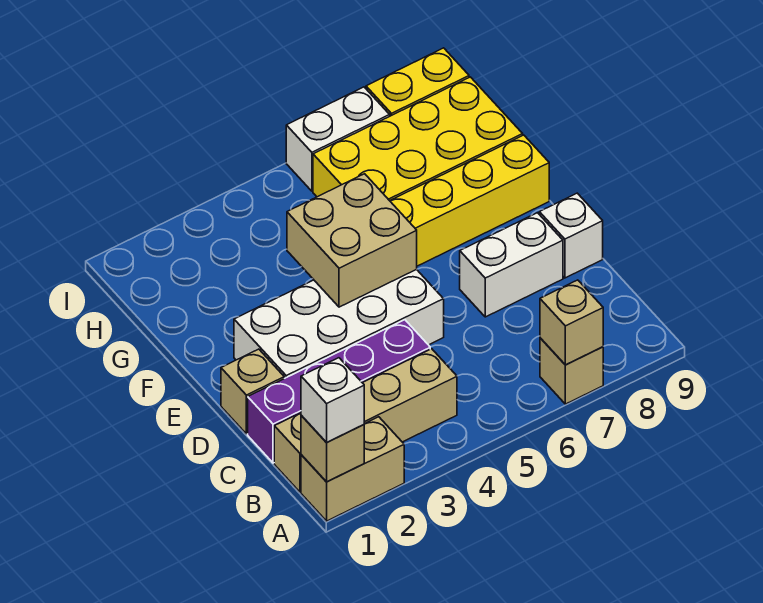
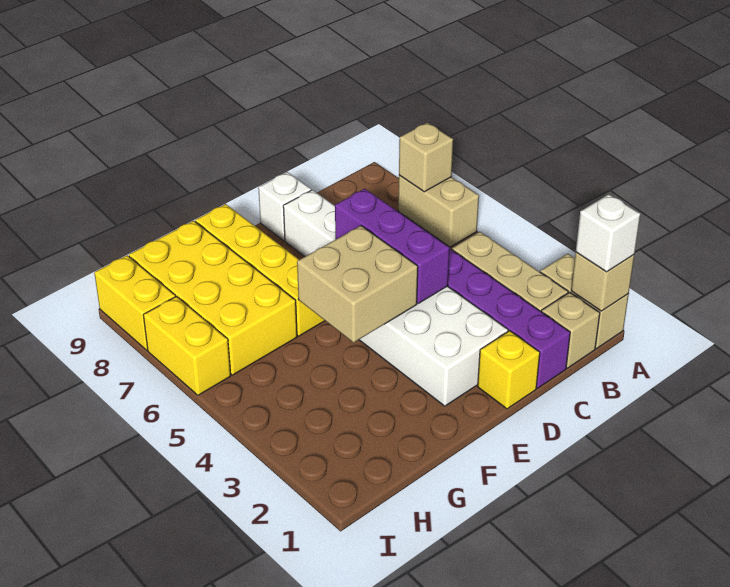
tan 1x1 brick [540,338,603,404] -> tan 1x2 brick [398,175,479,247]
tan 1x1 brick [221,349,284,434] -> yellow 1x1 brick [478,331,540,409]
none -> purple 1x3 brick [335,189,450,303]
white 1x2 brick [286,87,390,191] -> yellow 1x2 brick [143,296,231,395]

